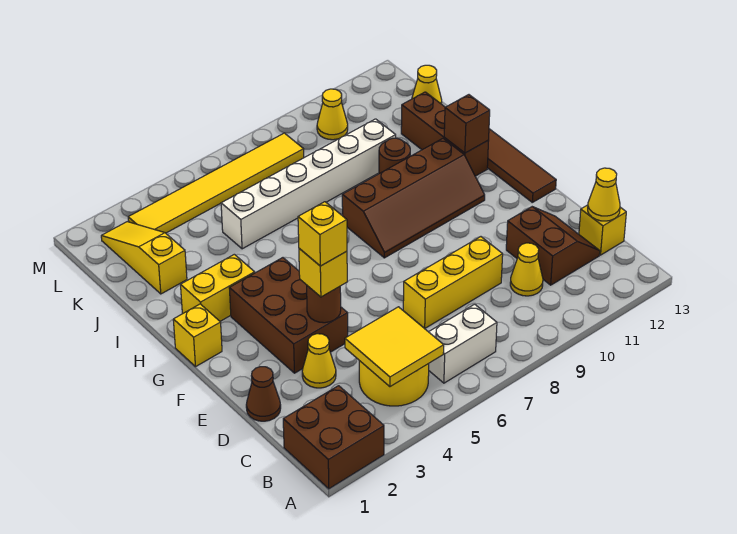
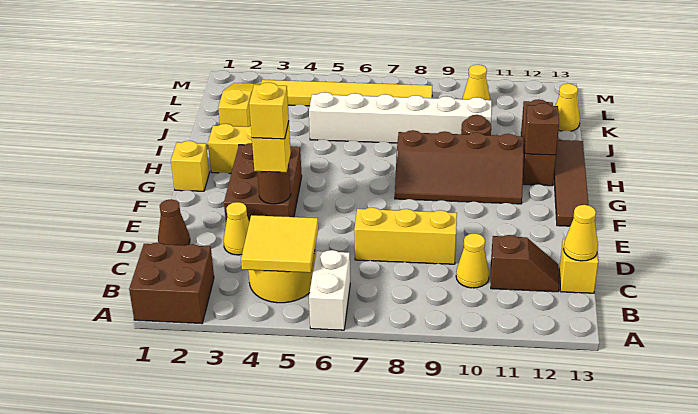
white 1x2 brick [429,304,497,383] -> white 1x2 brick turned to [309,250,350,330]
brown 2x2 slope [506,207,600,285] -> brown 1x2 slope [491,235,560,292]

